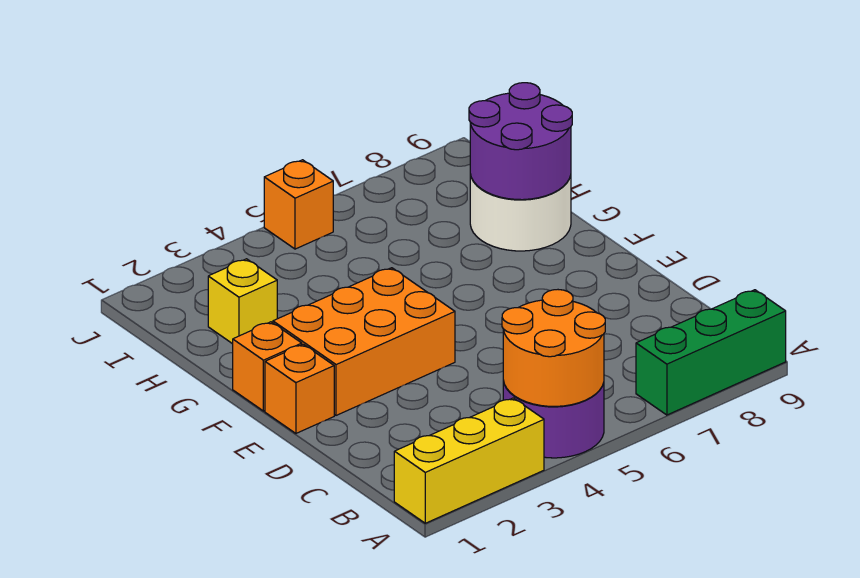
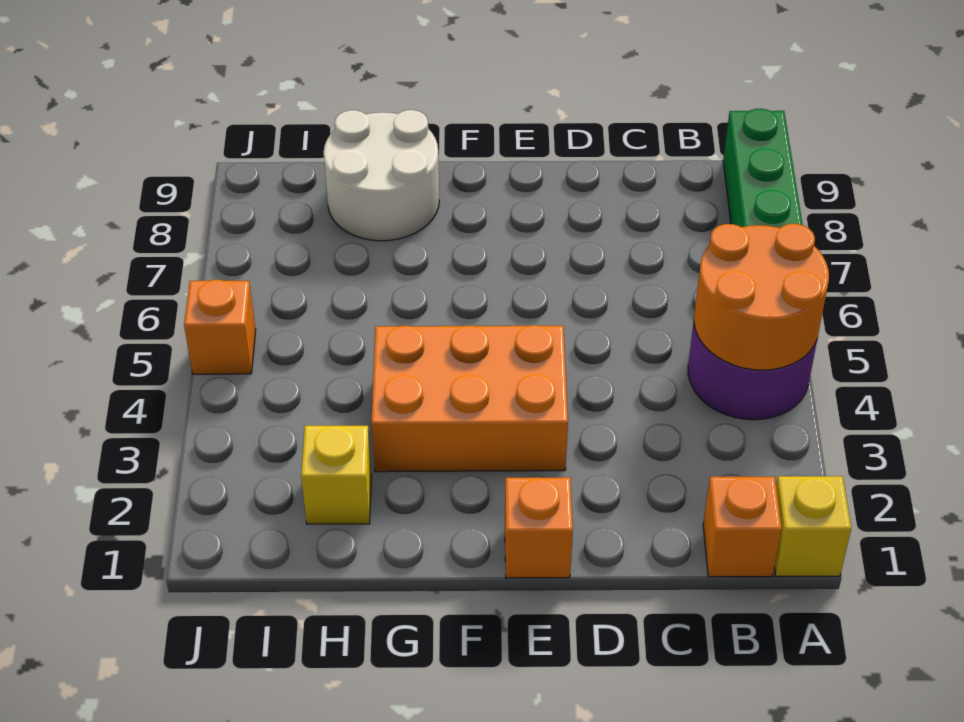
yellow 1x3 brick [394,398,544,523] -> yellow 1x1 brick [774,476,851,577]
orange 2x3 brick [273,268,455,415] -> orange 2x3 brick turned to [371,325,568,472]
orange 1x1 brick [233,322,302,411] -> orange 1x1 brick moved to [703,476,782,577]
purple 2x2 round brick [469,83,572,200] -> none

